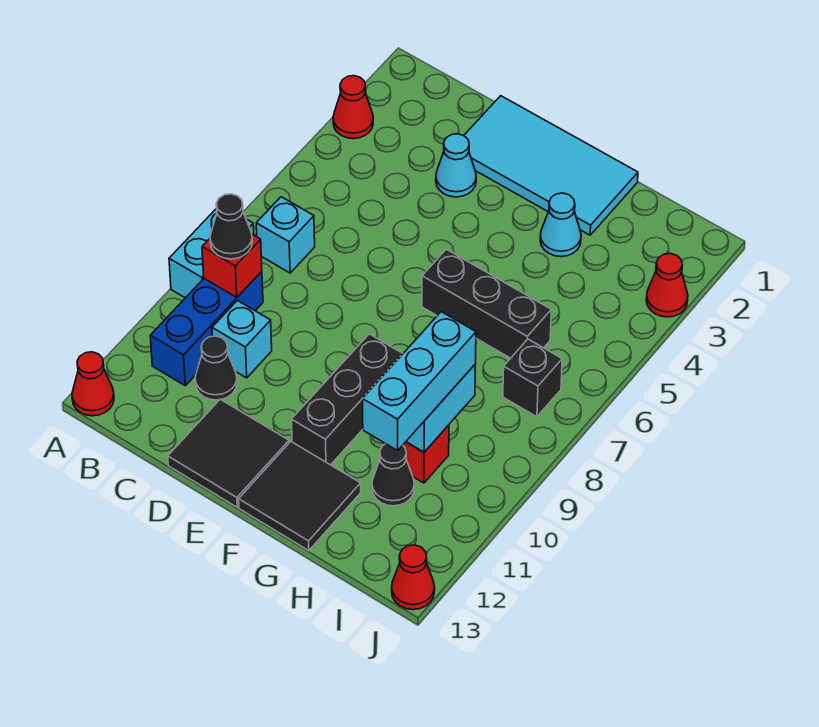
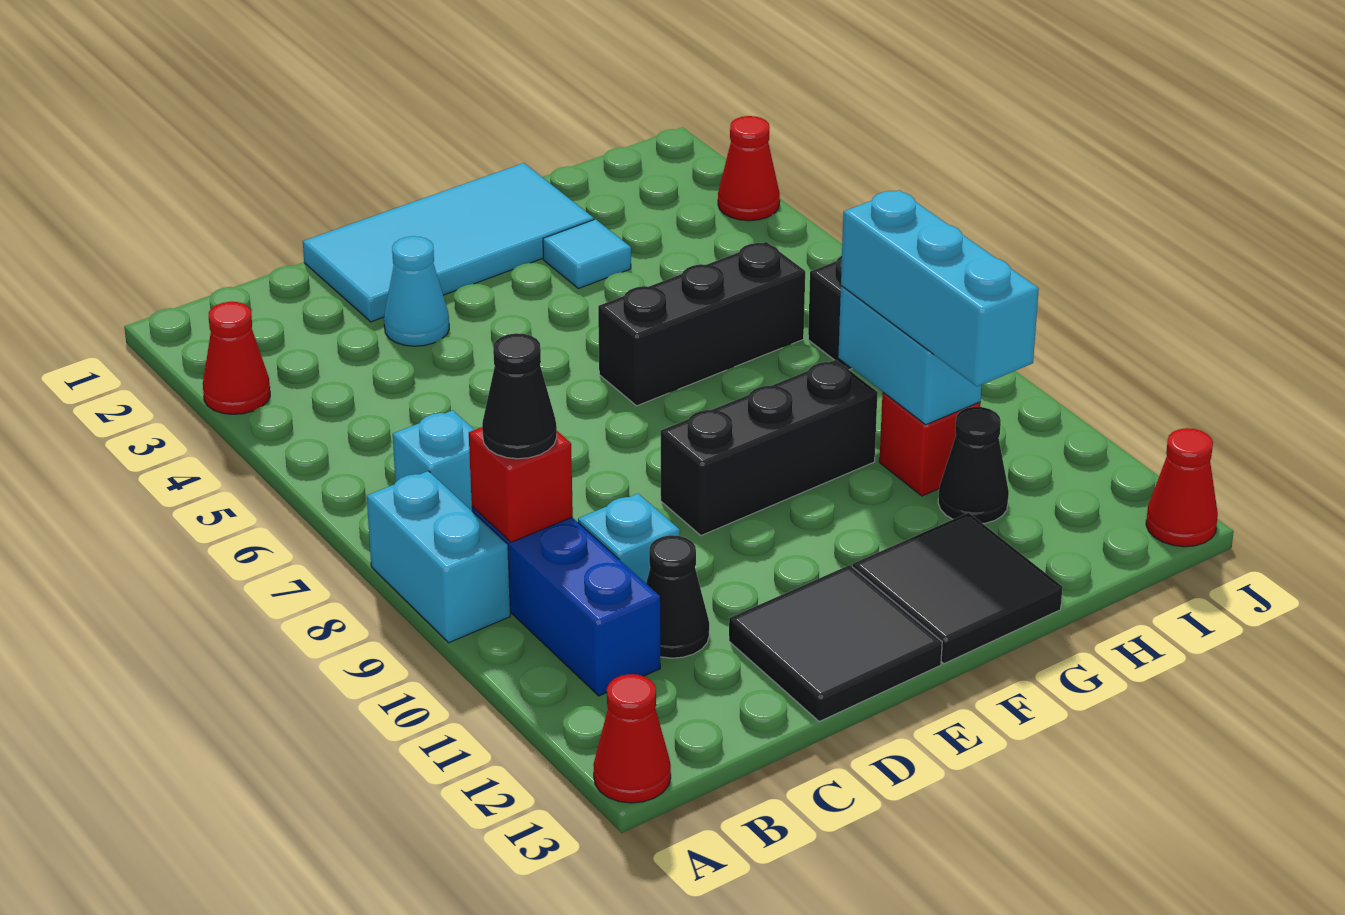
black 1x3 brick [291,334,403,465] -> black 1x3 brick turned to [661,360,878,536]
cyan 1x1 cone [540,193,581,257] -> cyan 1x1 tile [543,219,631,288]

